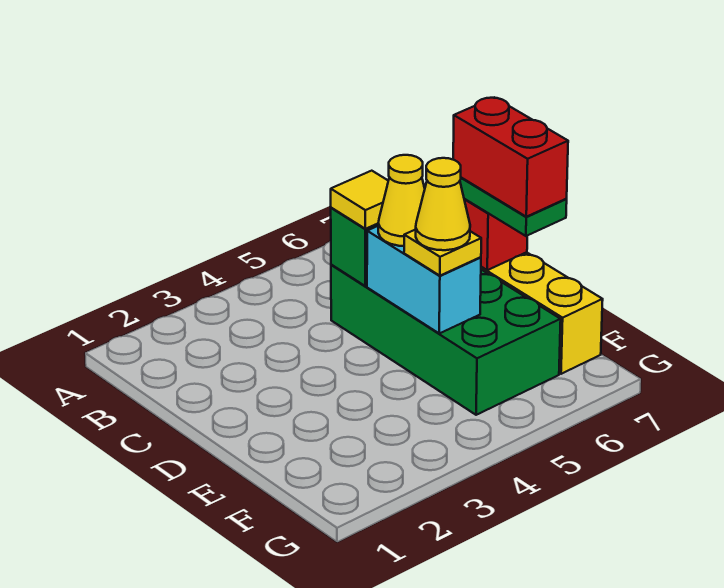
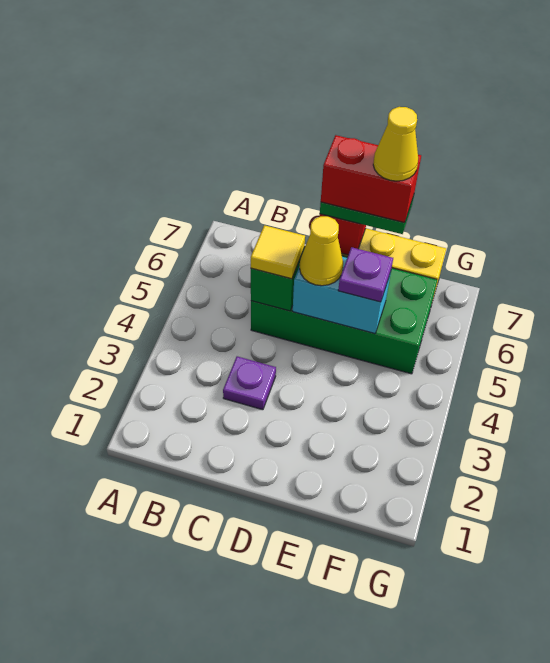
none -> purple 1x1 plate [223,356,276,410]
yellow 1x1 plate [404,229,481,276] -> purple 1x1 plate [338,247,393,302]
yellow 1x1 cone [416,158,470,250] -> yellow 1x1 cone moved to [373,107,418,181]

